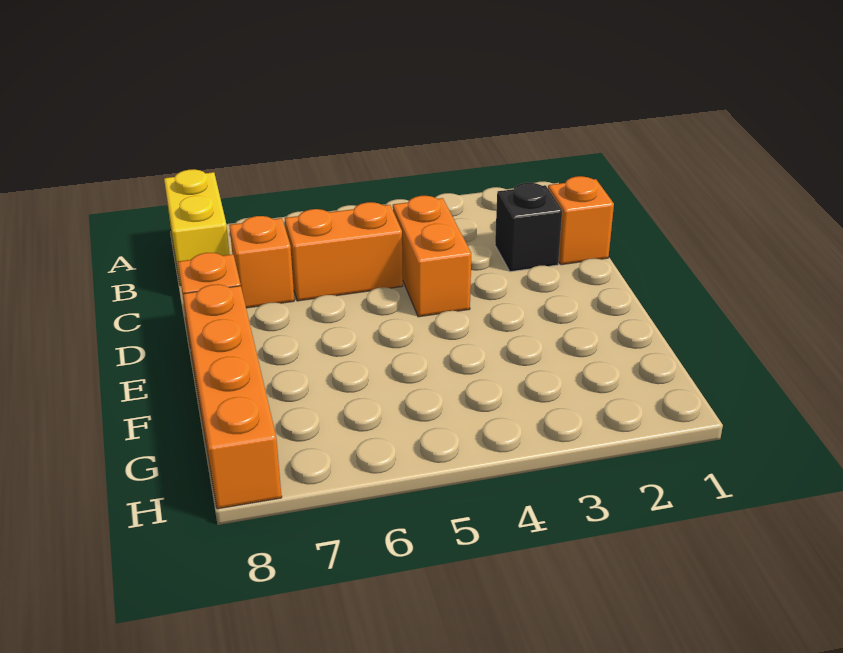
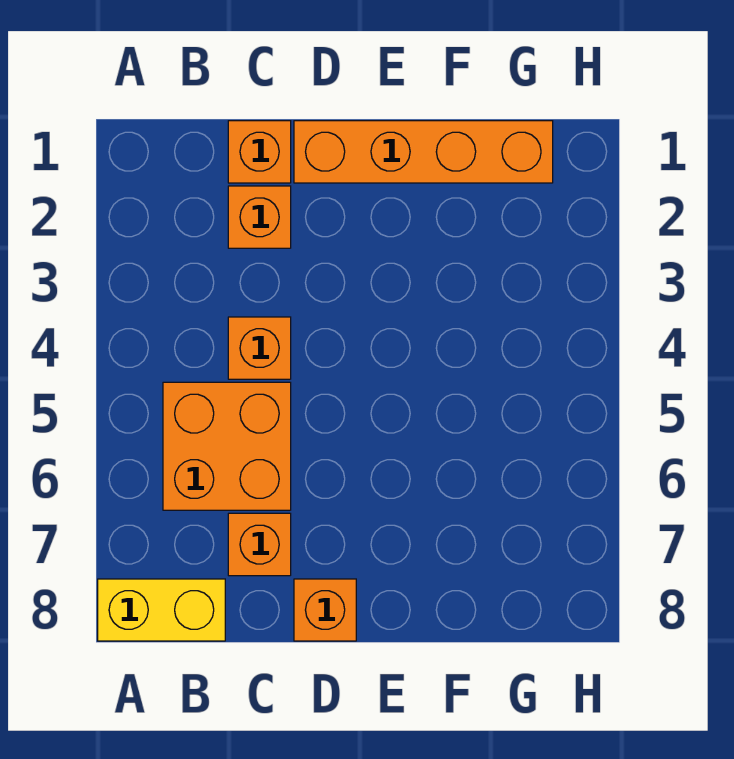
black 1x1 brick [495,183,562,272] -> orange 1x1 brick [228,186,291,248]
orange 1x2 brick [393,196,471,317] -> orange 1x1 brick [228,317,291,379]
orange 1x2 brick [285,202,403,301] -> orange 2x2 brick [163,382,291,510]
orange 1x4 brick [183,284,282,509] -> orange 1x4 brick moved to [294,121,553,183]

